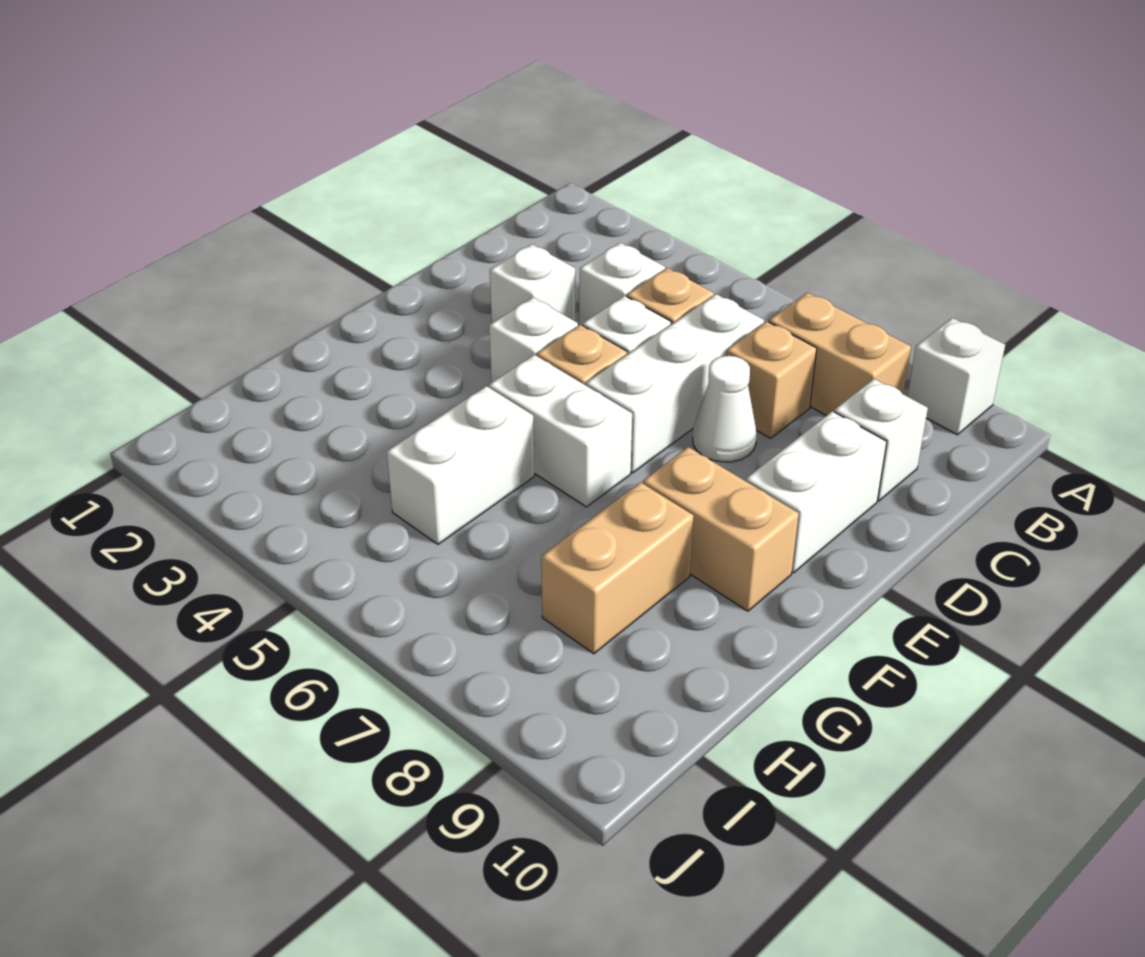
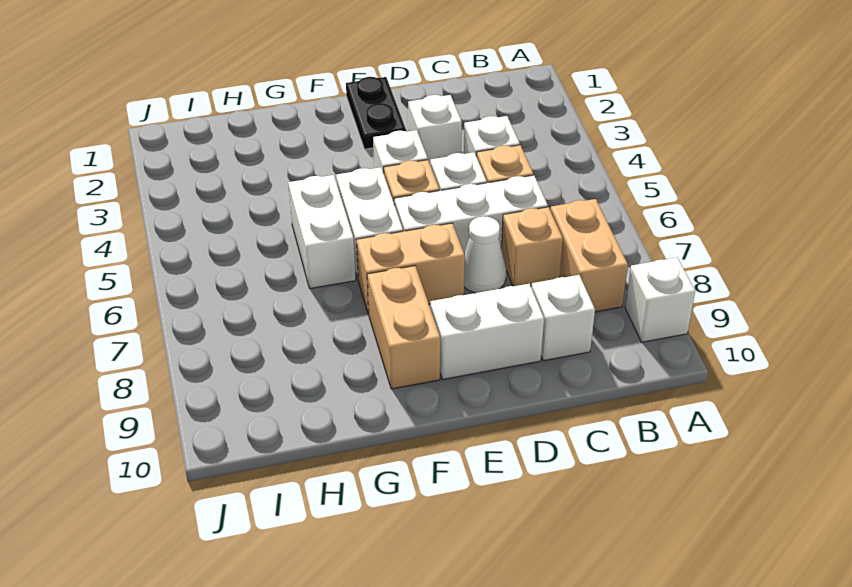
none -> black 1x2 plate [346,77,406,149]
white 1x2 brick [387,386,534,544] -> white 1x2 brick turned to [288,175,356,289]
tan 1x2 brick [541,482,693,654] -> tan 1x2 brick moved to [357,223,465,315]

